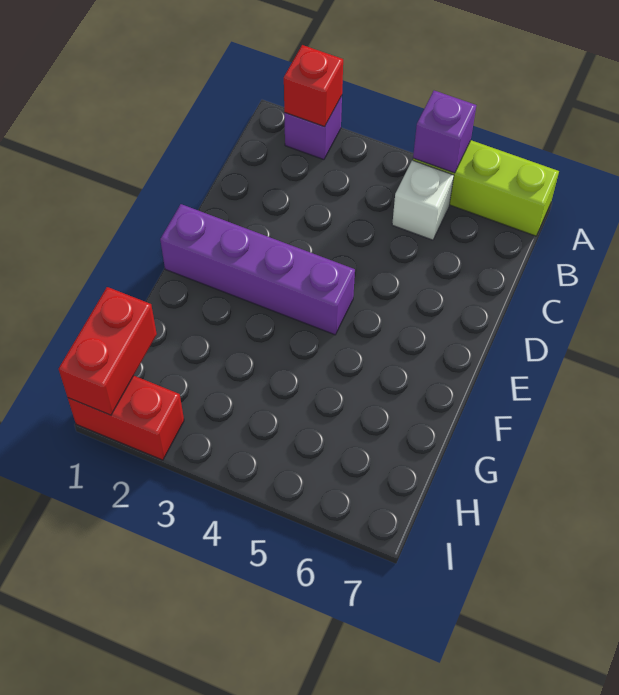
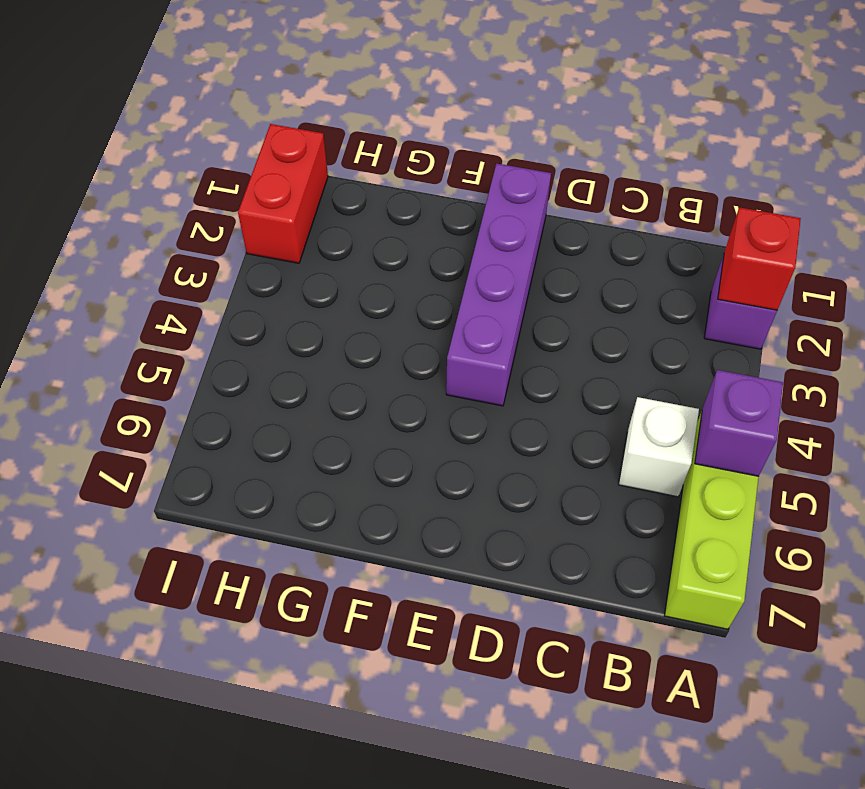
red 1x2 brick [59,287,157,415] -> none

